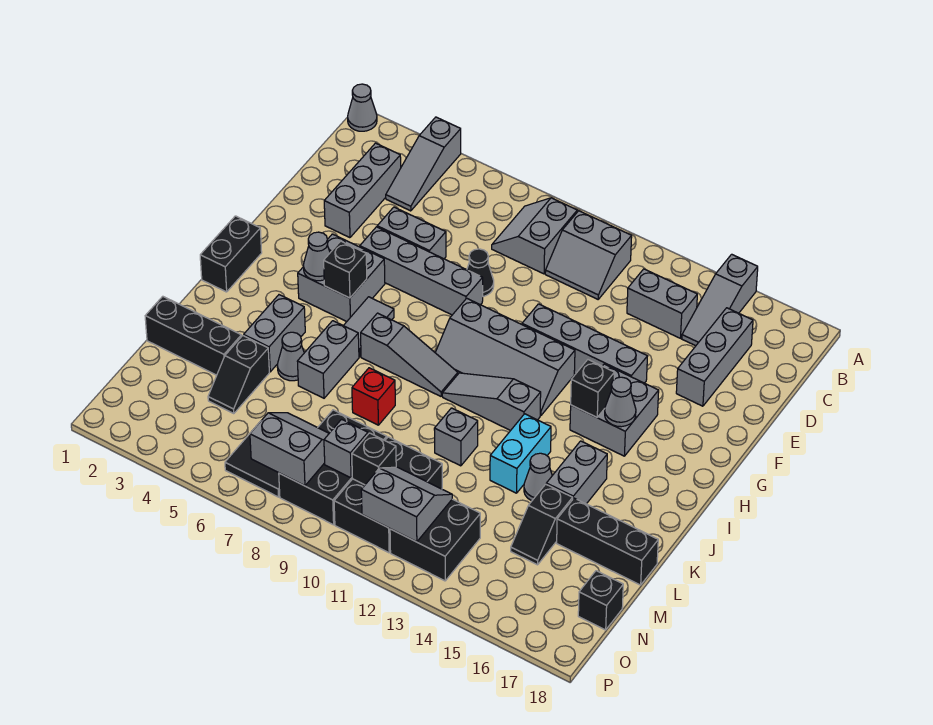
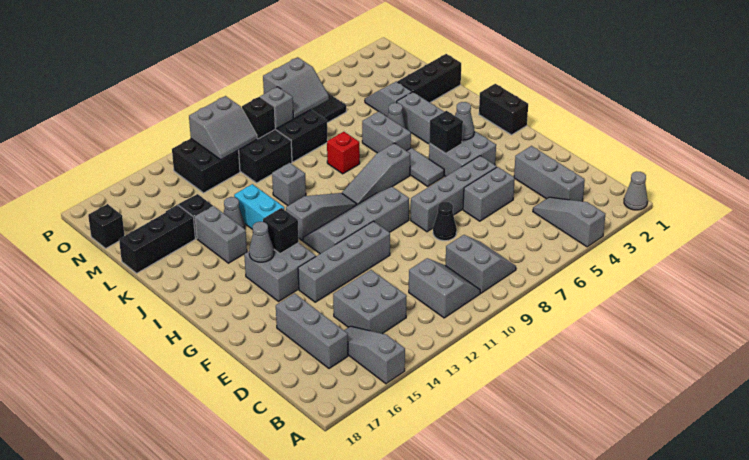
grey 2x2 slope [545,211,632,299] -> grey 2x2 slope turned to [409,258,480,318]
grey 1x2 brick [627,269,697,338] -> grey 2x2 brick [333,270,407,334]
black 1x2 slope [208,336,269,414] -> grey 1x2 slope [365,81,412,117]

